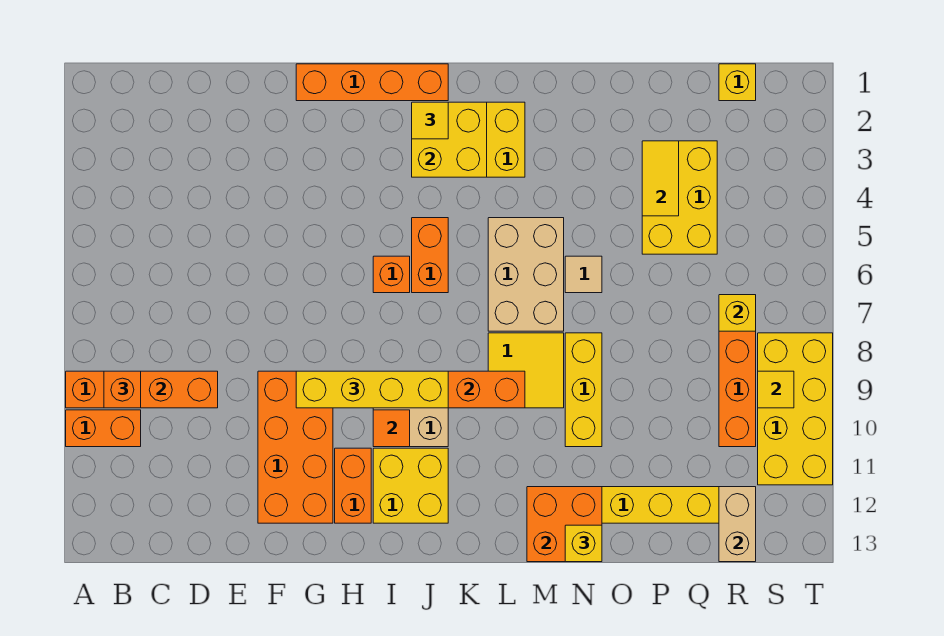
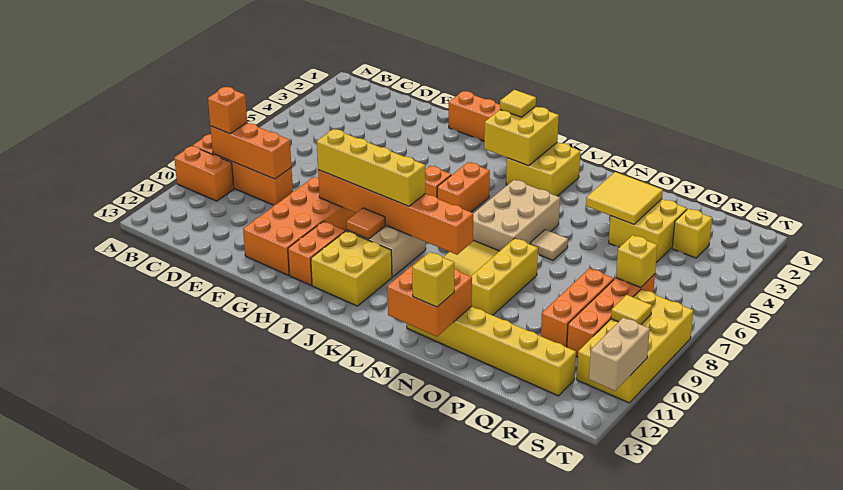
yellow 2x3 brick [642,141,717,254] -> yellow 2x2 brick [609,199,687,262]
yellow 1x2 tile [642,141,679,216] -> yellow 2x2 tile [586,172,663,224]
none -> orange 1x3 brick [541,268,614,347]
yellow 1x1 brick [719,64,756,101] -> yellow 1x1 brick moved to [672,209,712,258]
tan 1x2 brick [719,487,756,562] -> tan 1x2 brick moved to [589,318,650,391]

